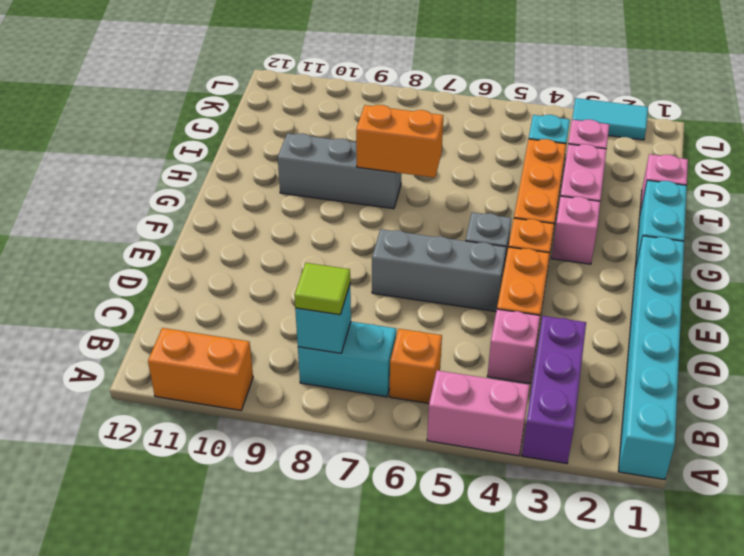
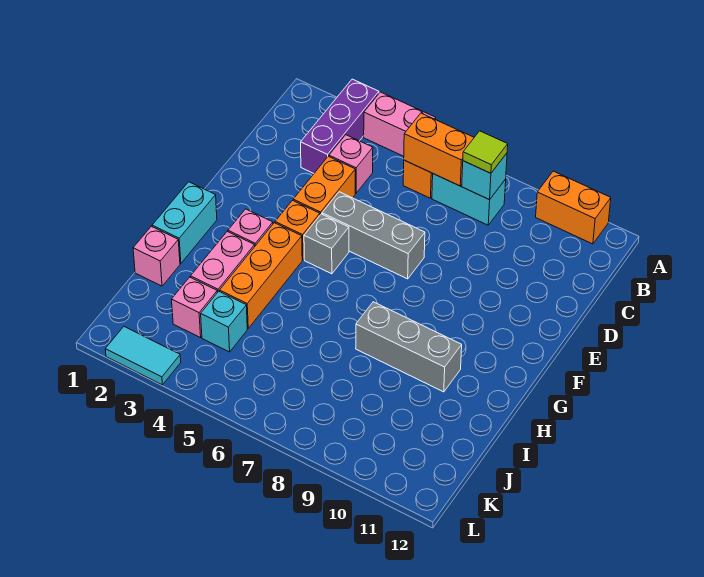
cyan 1x6 brick [618,236,684,480] -> none
orange 1x2 brick [356,105,443,178] -> orange 1x2 brick moved to [404,113,474,186]

